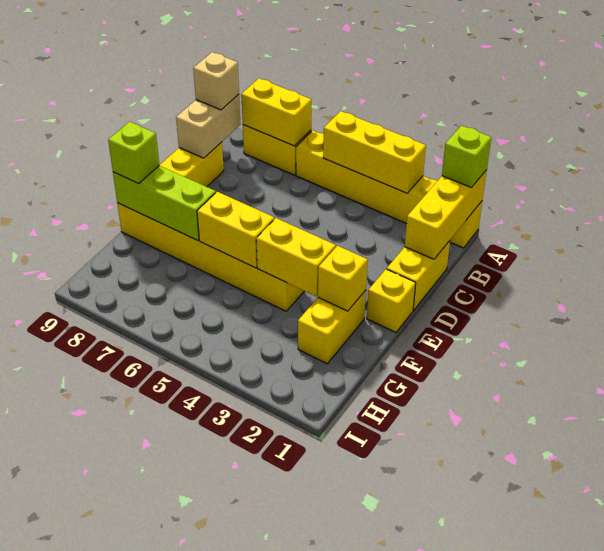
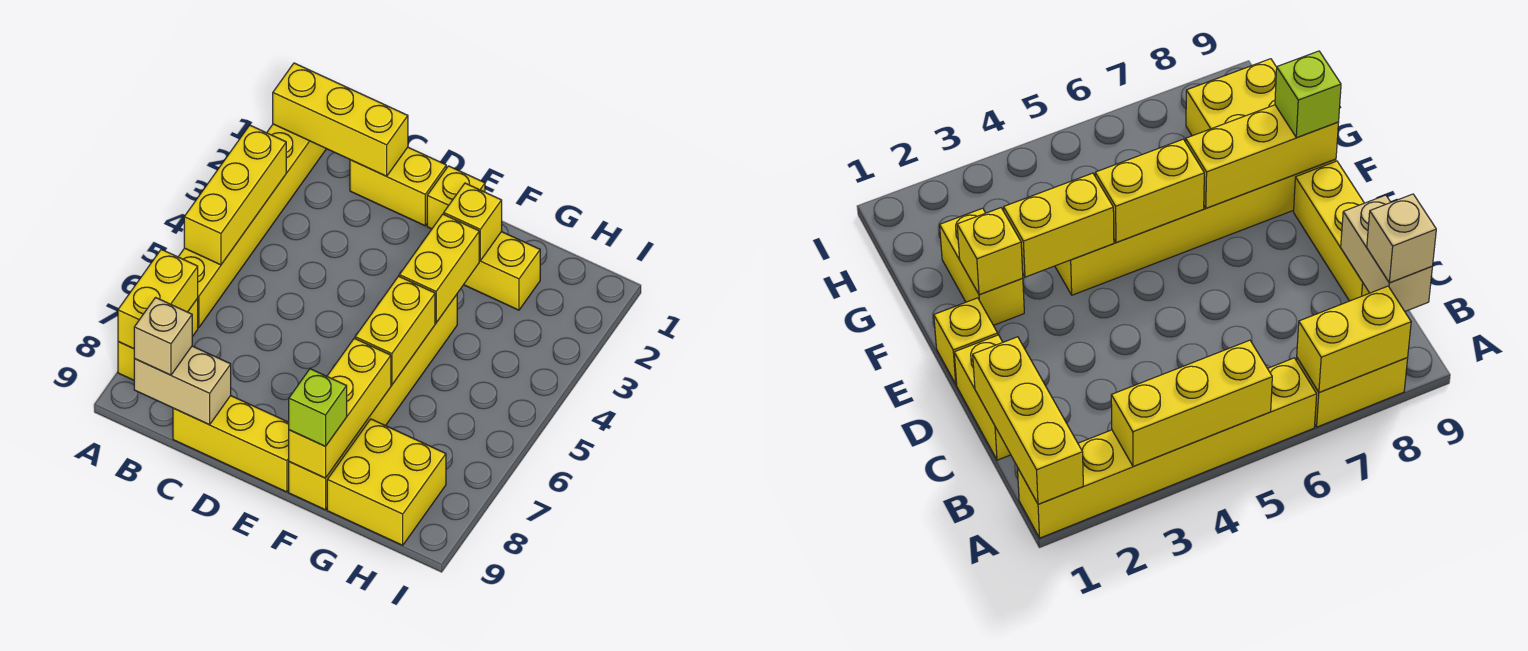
lime 1x1 brick [442,126,491,187] -> none
lime 1x3 brick [113,166,216,241] -> yellow 1x3 brick [289,338,391,478]
none -> yellow 2x2 brick [327,419,446,545]

